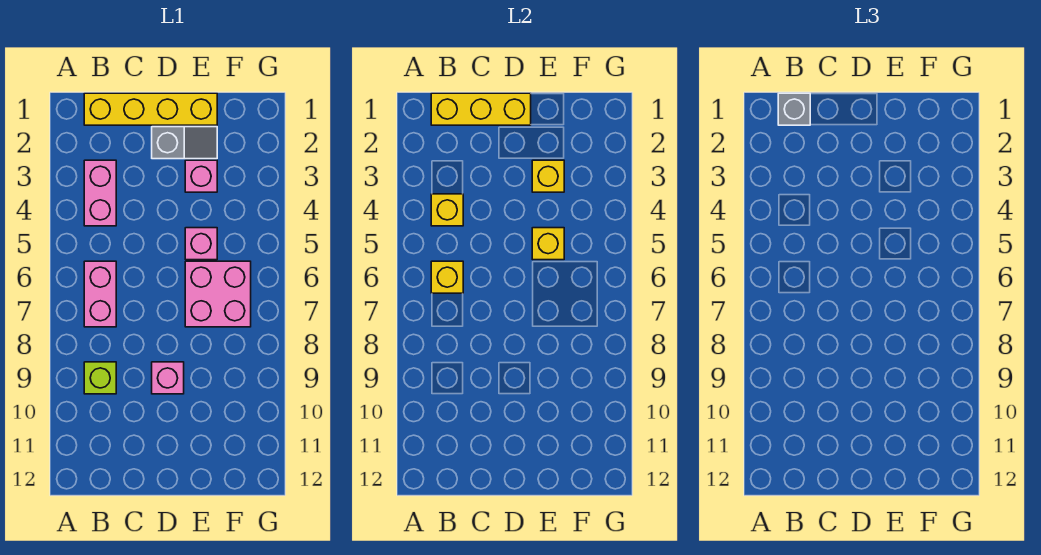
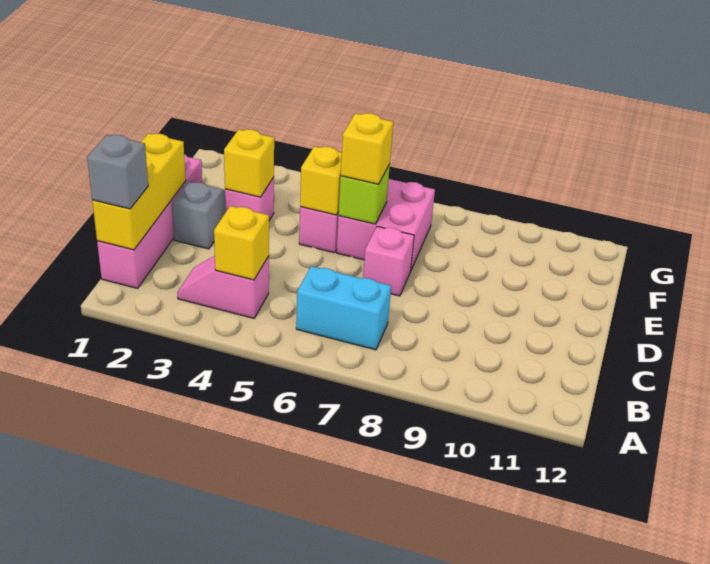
yellow 1x4 brick [84,93,217,125] -> pink 1x4 brick [97,154,202,288]
pink 1x2 brick [84,160,116,226] -> pink 1x2 slope [177,255,269,318]
pink 1x2 brick [84,261,116,327] -> cyan 1x2 brick [296,266,391,350]
yellow 1x1 brick [431,261,463,293] -> yellow 1x1 brick moved to [341,113,393,184]
lime 1x1 brick [84,362,116,394] -> lime 1x1 brick moved to [339,164,390,224]
pink 1x1 brick [152,362,184,394] -> pink 1x1 brick moved to [363,226,414,296]

